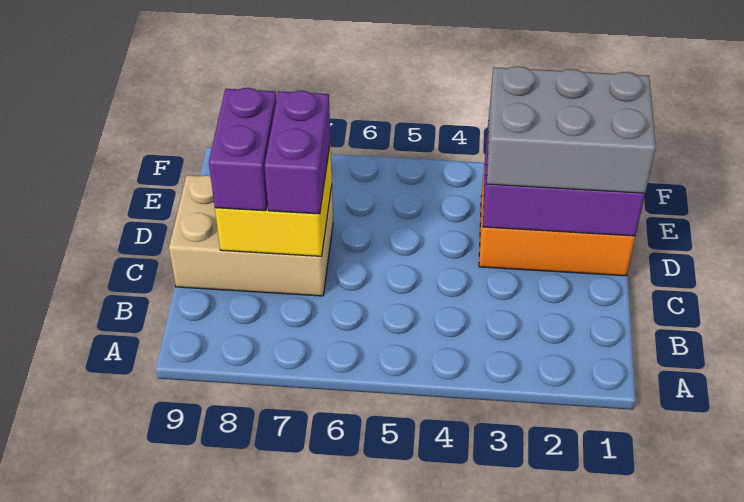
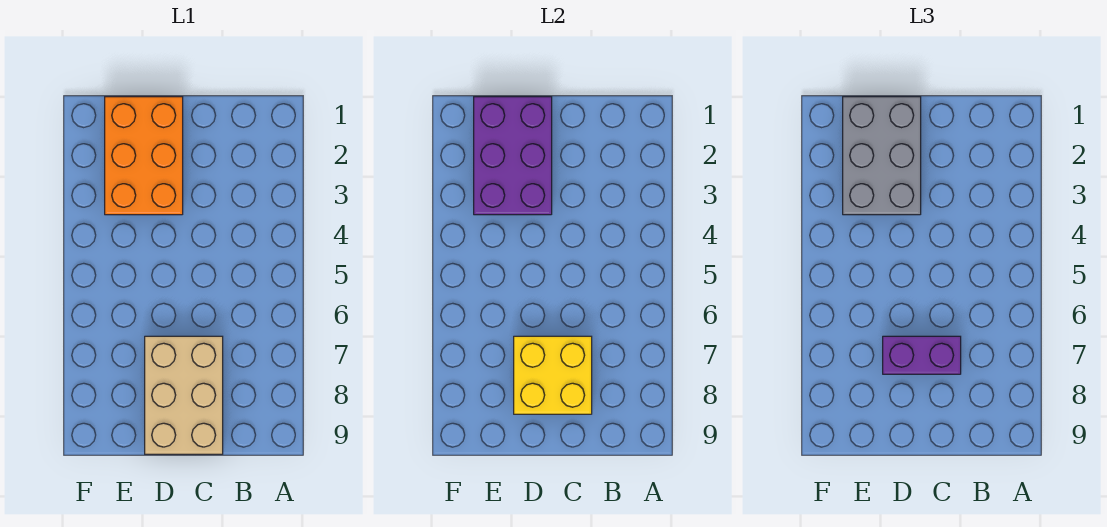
purple 1x2 brick [209,88,276,211] -> none

